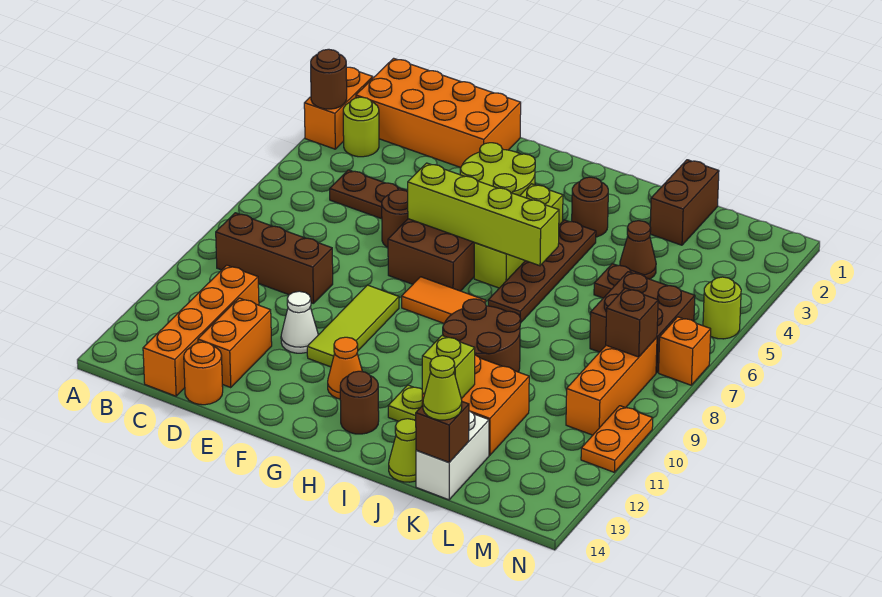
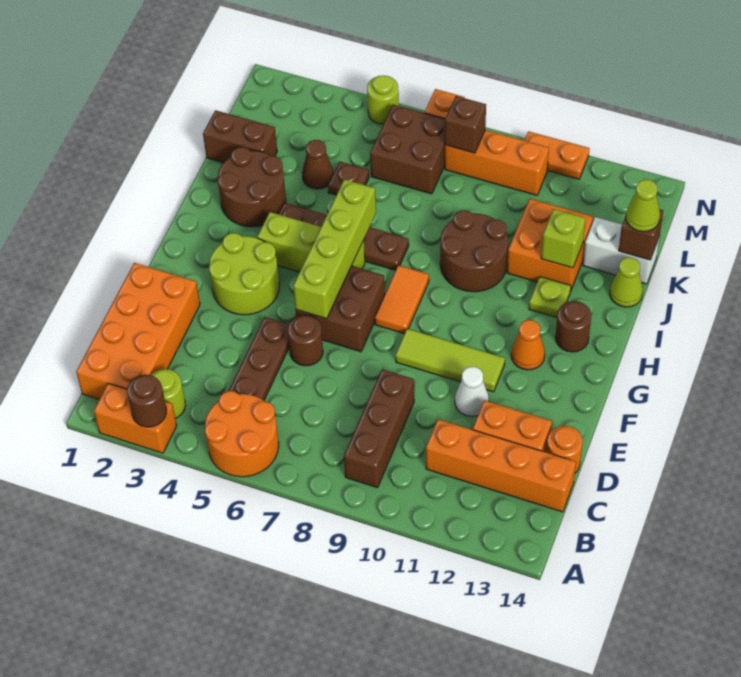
none -> orange 2x2 round brick [205,391,279,477]
brown 1x1 round brick [572,177,608,237] -> brown 2x2 round brick [218,147,286,227]

